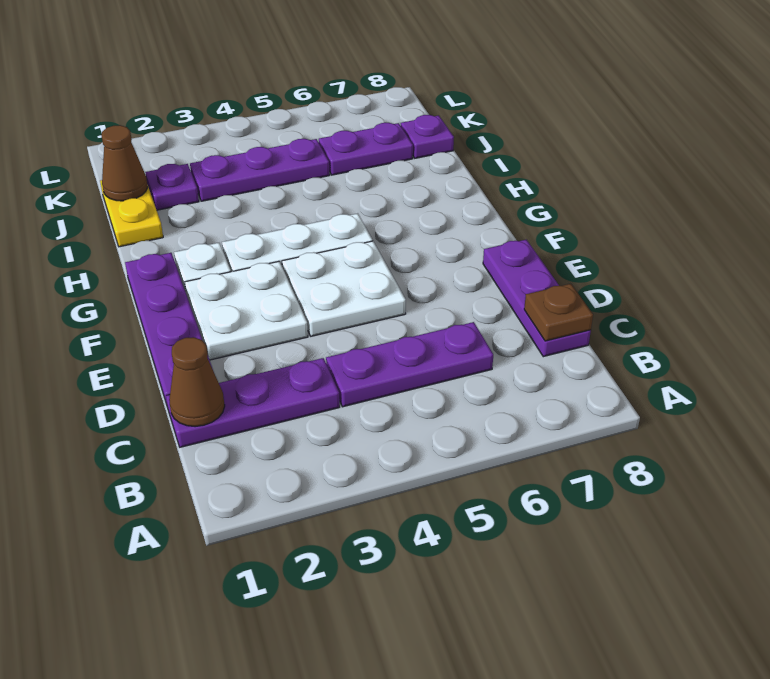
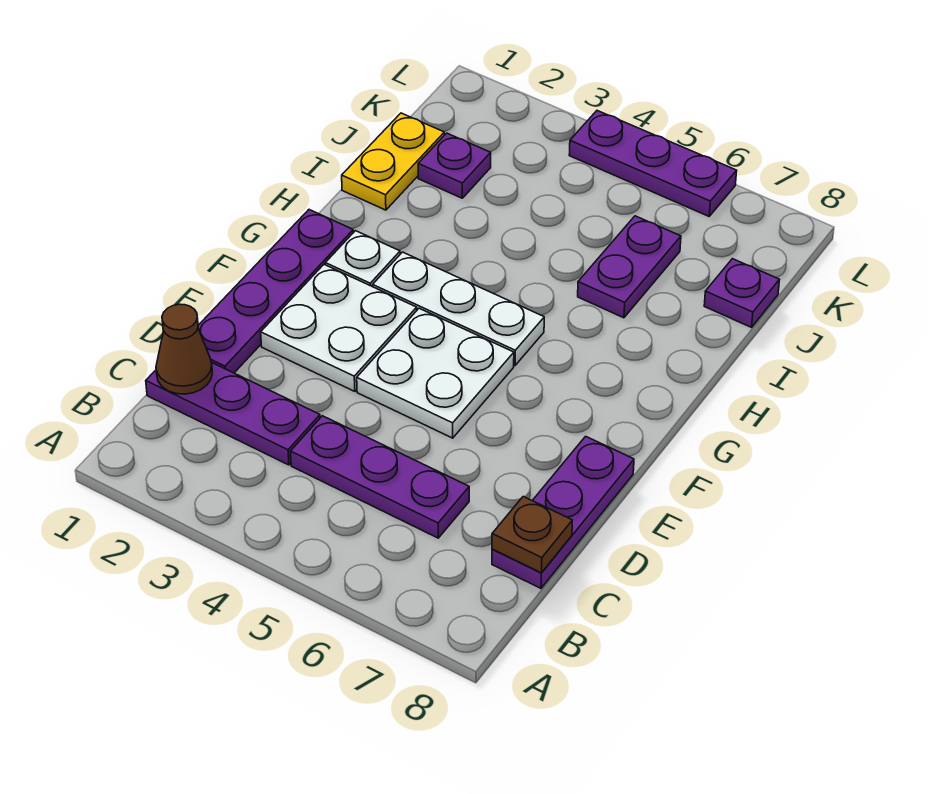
brown 1x1 cone [102,125,148,201] -> none
purple 1x3 plate [190,139,330,201] -> purple 1x3 plate moved to [569,111,737,216]
purple 1x2 plate [319,123,413,175] -> purple 1x2 plate turned to [578,216,681,318]

